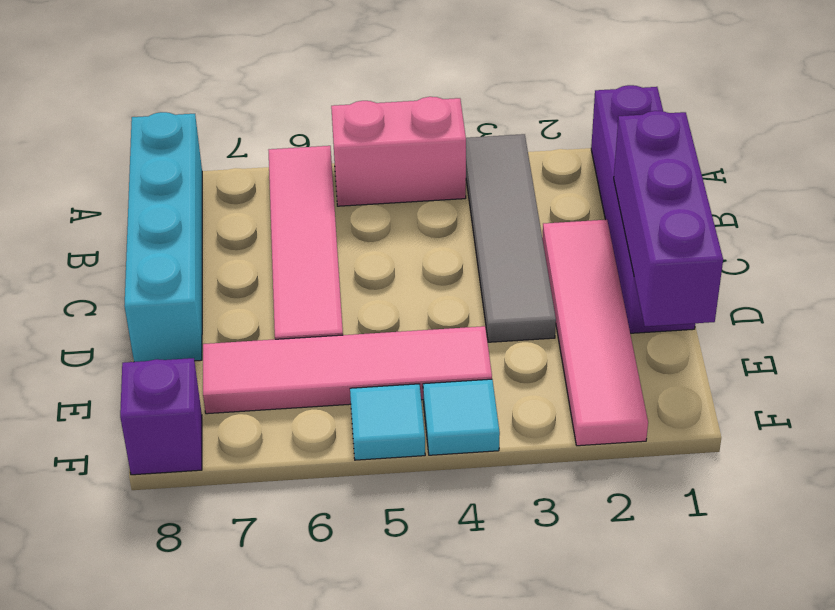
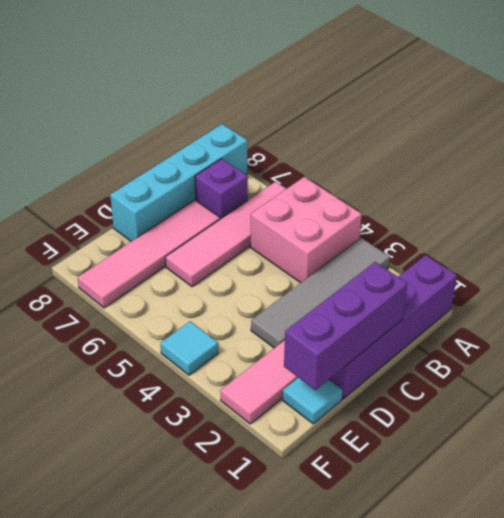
pink 1x2 brick [331,97,466,206] -> pink 2x2 brick [250,177,362,283]
pink 1x4 tile [203,326,492,414] -> pink 1x4 tile turned to [78,200,220,308]
cyan 1x1 tile [350,384,425,460] -> cyan 1x1 tile moved to [283,378,343,424]
purple 1x1 brick [120,358,202,475] -> purple 1x1 brick moved to [195,159,248,219]

